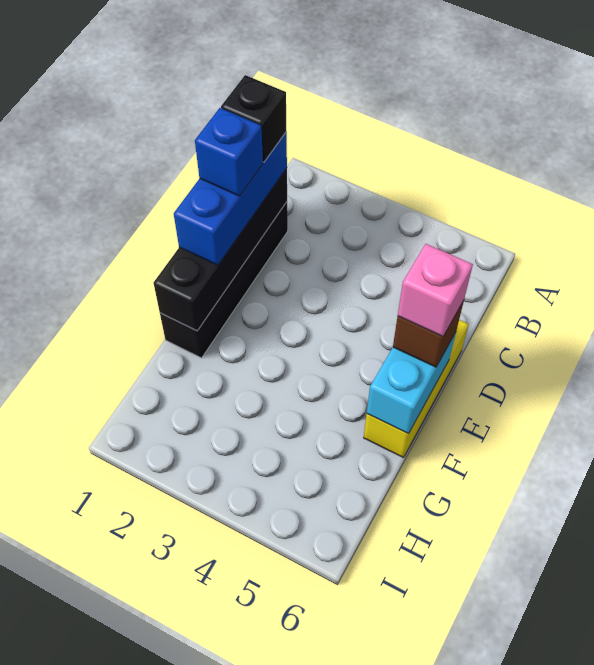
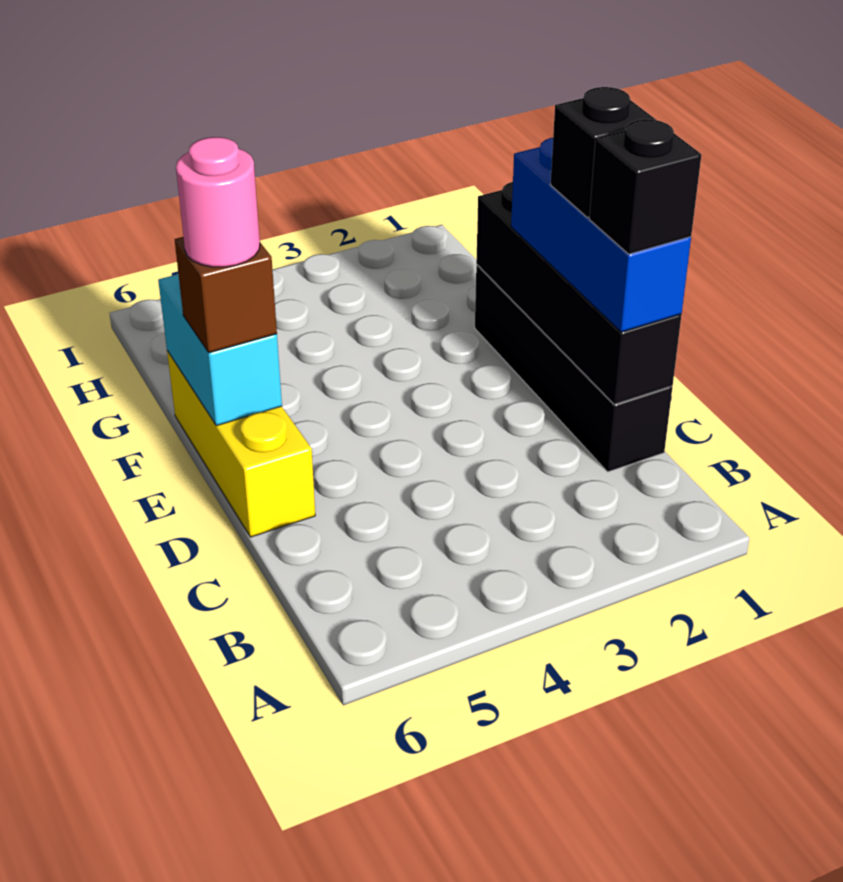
blue 1x1 brick [195,108,263,196] -> black 1x1 brick [550,87,656,218]
pink 1x1 brick [398,244,473,337] -> pink 1x1 round brick [176,137,260,267]

